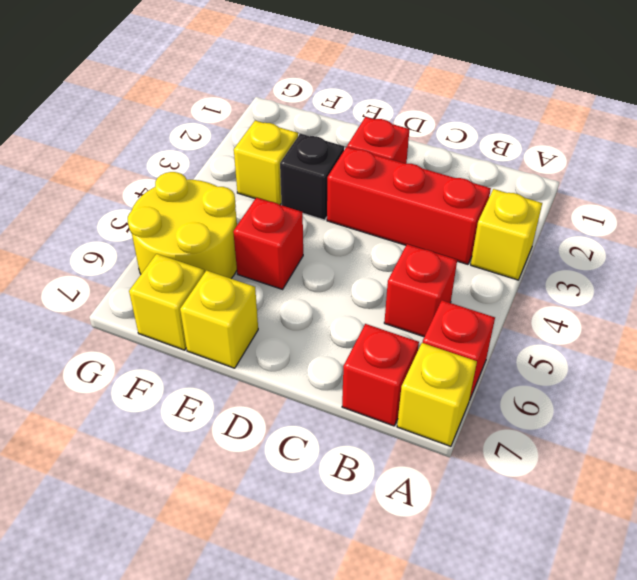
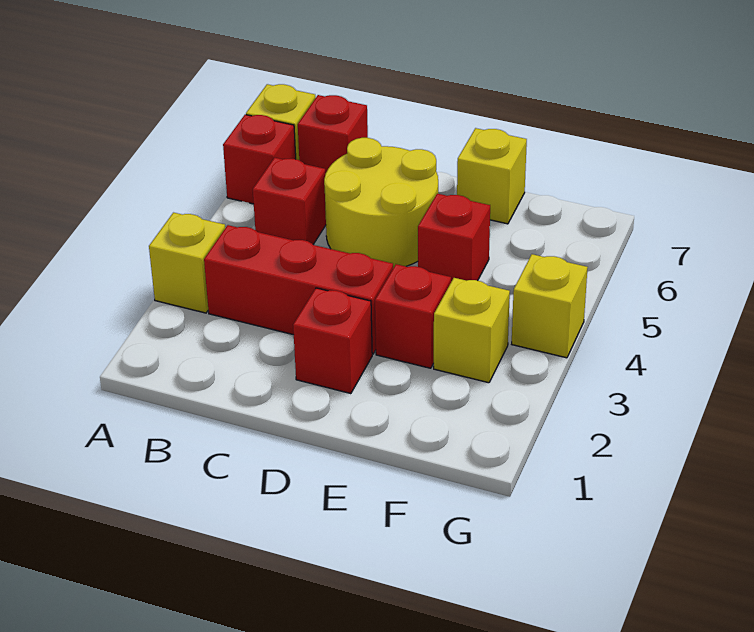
black 1x1 brick [280,133,344,220] -> red 1x1 brick [375,264,451,368]
yellow 2x2 round brick [128,172,237,278] -> yellow 2x2 round brick moved to [324,138,438,268]
yellow 1x1 brick [129,254,204,350] -> yellow 1x1 brick moved to [512,254,588,358]

